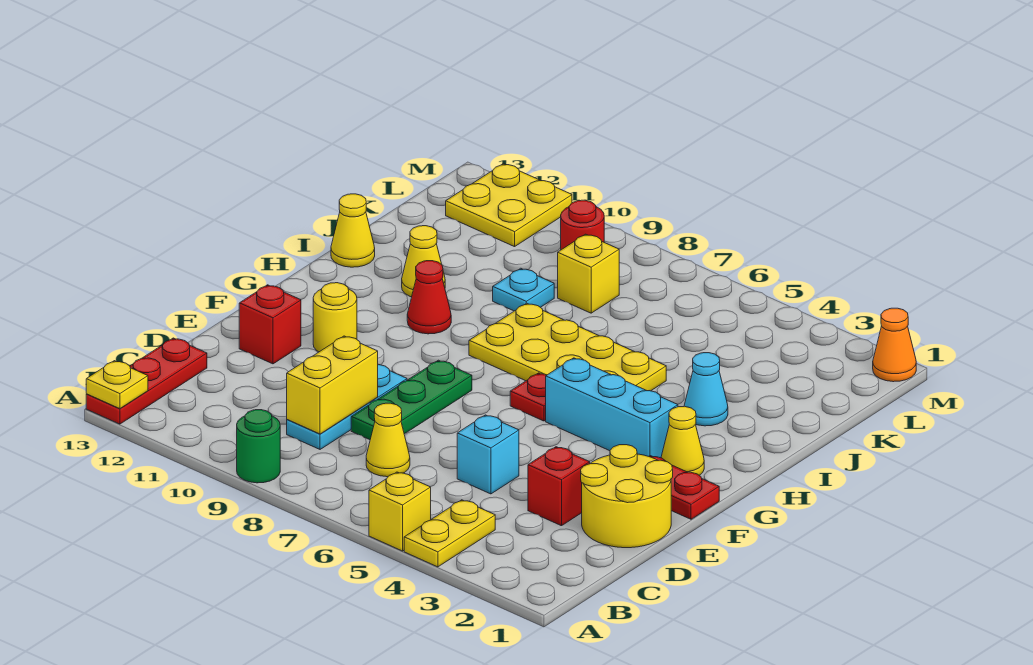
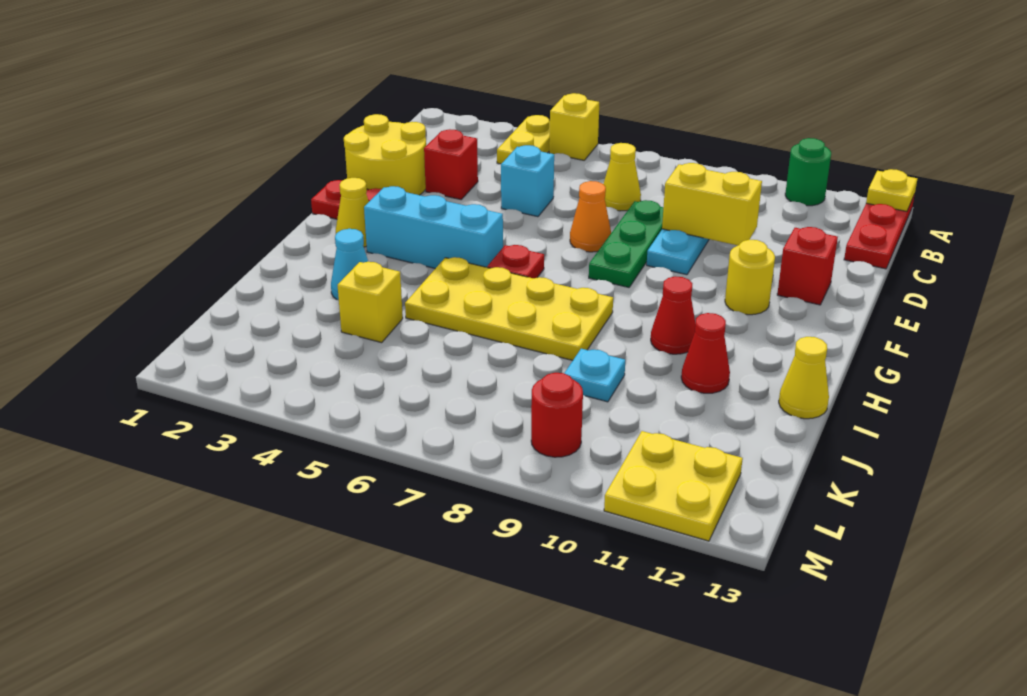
green 1x1 round brick [237,410,280,483] -> green 1x1 round brick moved to [785,138,831,206]
yellow 1x2 brick [287,336,378,434] -> yellow 1x2 brick turned to [662,163,762,245]
yellow 1x1 cone [402,226,445,297] -> red 1x1 cone [681,313,730,393]
yellow 1x1 brick [558,234,619,313] -> yellow 1x1 brick moved to [338,262,403,343]
orange 1x1 cone [873,308,916,382] -> orange 1x1 cone moved to [570,181,611,252]

